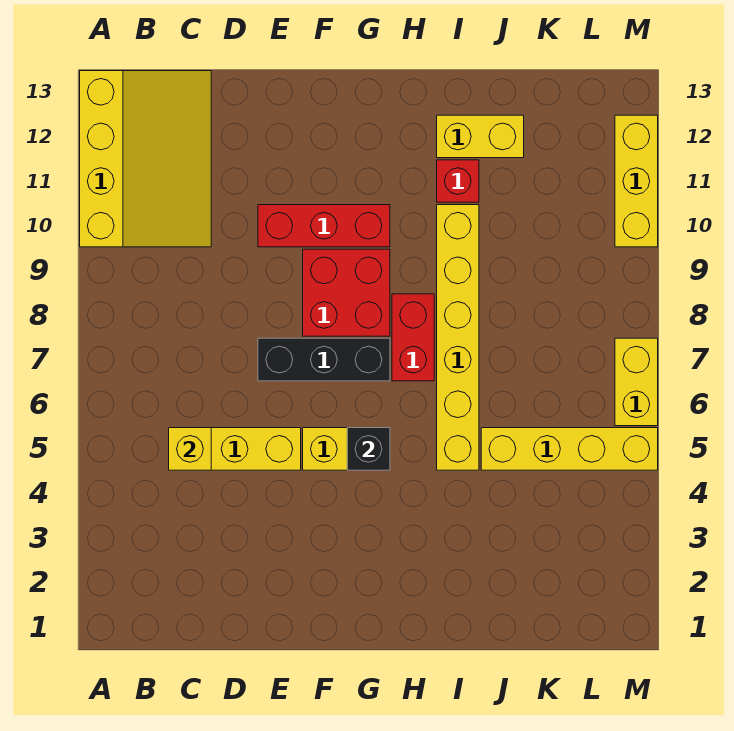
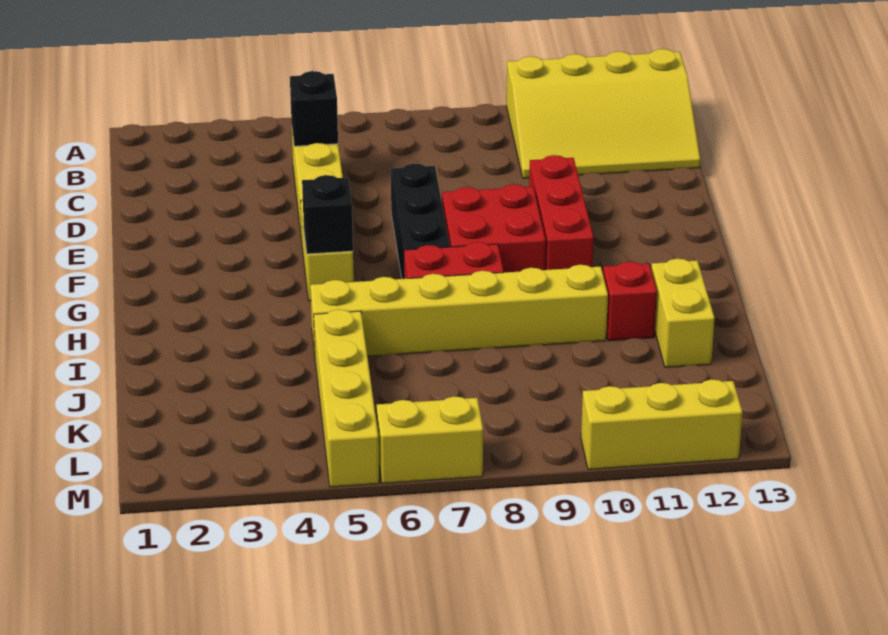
yellow 1x1 brick [169,428,211,470] -> black 1x1 brick [290,71,338,146]

